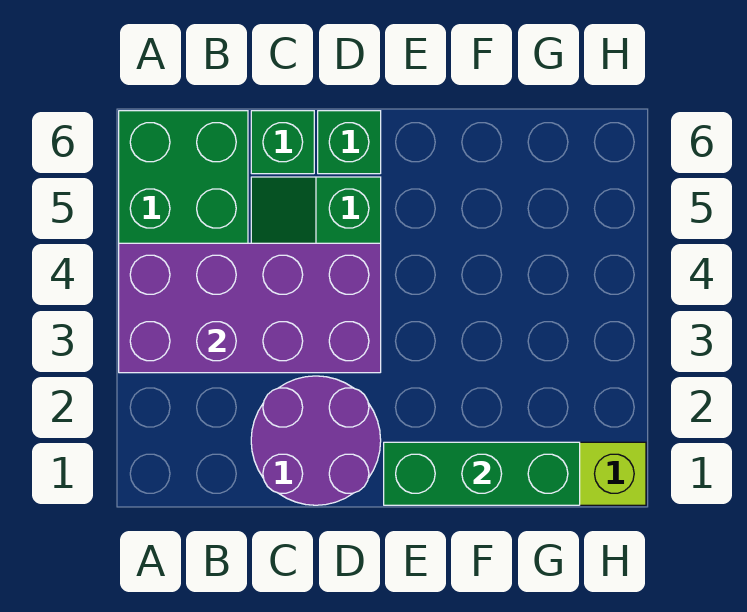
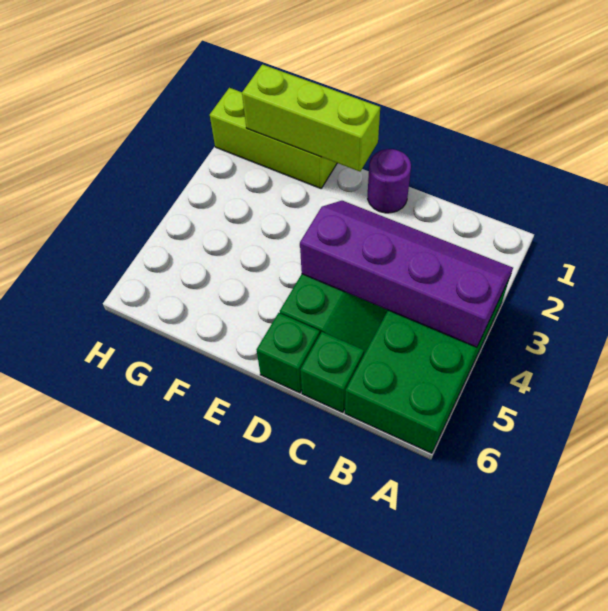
purple 2x4 brick [119,243,381,373] -> purple 2x4 slope [300,201,513,347]
purple 2x2 round brick [251,376,381,505] -> purple 1x1 round brick [368,149,411,213]
green 1x3 brick [384,442,580,505] -> lime 1x3 brick [242,64,380,172]

